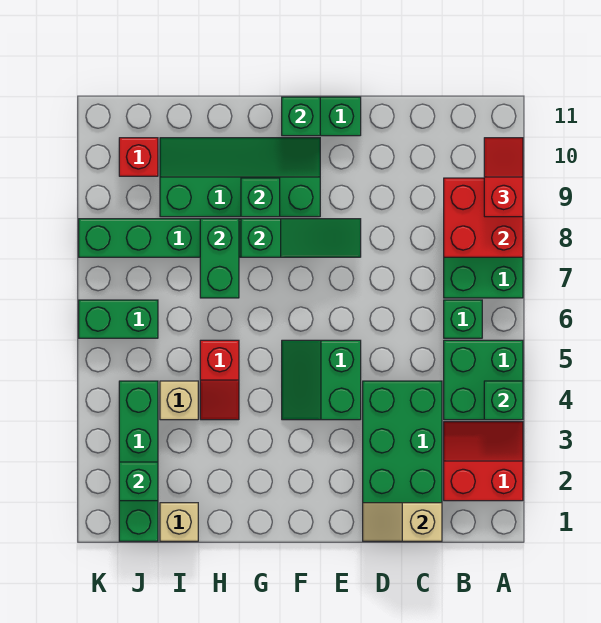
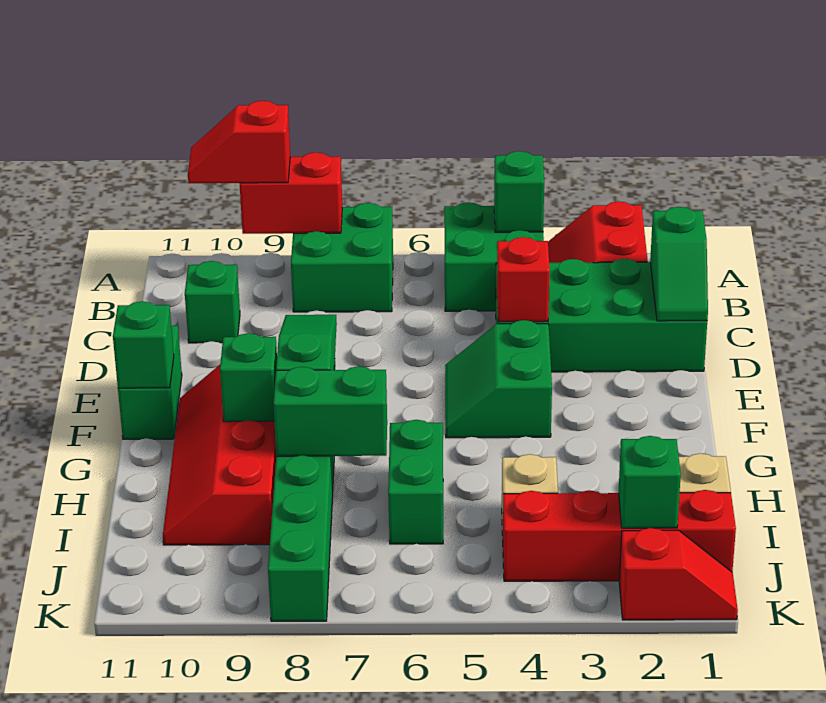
red 2x2 brick [444,178,523,257] -> red 1x2 brick [240,152,342,234]
green 1x1 brick [444,300,482,338] -> green 1x1 brick moved to [185,261,240,343]
tan 1x2 slope [363,503,442,541] -> green 1x2 slope [650,207,708,321]
green 2x2 slope [282,340,361,420] -> green 2x2 slope turned to [445,320,552,438]
green 2x4 slope [160,138,320,217] -> red 2x4 slope [163,365,276,545]
red 1x2 slope [200,340,239,420] -> red 1x2 slope moved to [619,528,738,620]
green 1x4 brick [119,381,158,541] -> red 1x4 brick [503,490,736,581]
green 1x2 brick [79,300,158,338] -> green 1x2 brick moved to [388,420,443,544]
red 1x1 brick [119,138,158,176] -> red 1x1 brick moved to [497,237,550,322]

